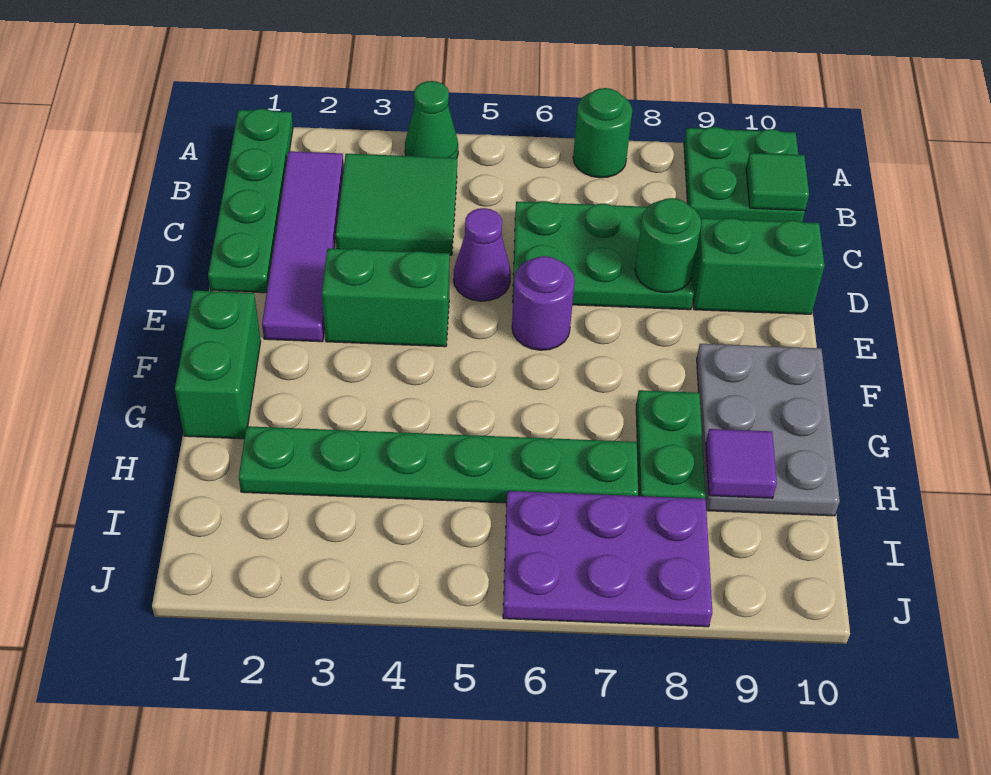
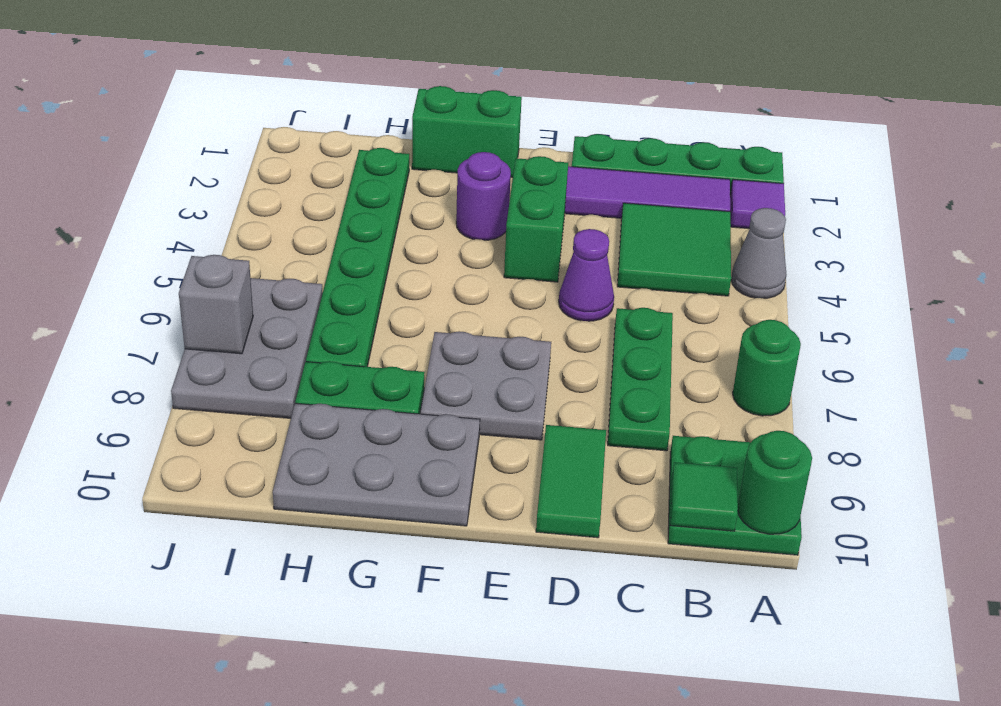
green 1x1 cone [405,81,458,158] -> grey 1x1 cone [731,208,786,298]
green 2x3 plate [513,201,694,310] -> green 1x3 plate [608,308,673,451]
green 1x1 round brick [635,198,701,292] -> green 1x1 round brick moved to [738,431,812,534]
green 1x2 brick [692,218,825,314] -> green 1x2 tile [536,425,606,538]
purple 1x1 round brick [512,256,575,350] -> purple 1x1 round brick moved to [456,152,511,240]
none -> grey 2x2 plate [420,331,551,440]
purple 1x1 tile [706,429,777,498] -> purple 1x1 tile moved to [730,180,785,229]
purple 2x3 plate [503,491,712,627] -> grey 2x3 plate [171,278,323,418]
none -> grey 1x1 brick [179,255,253,354]

